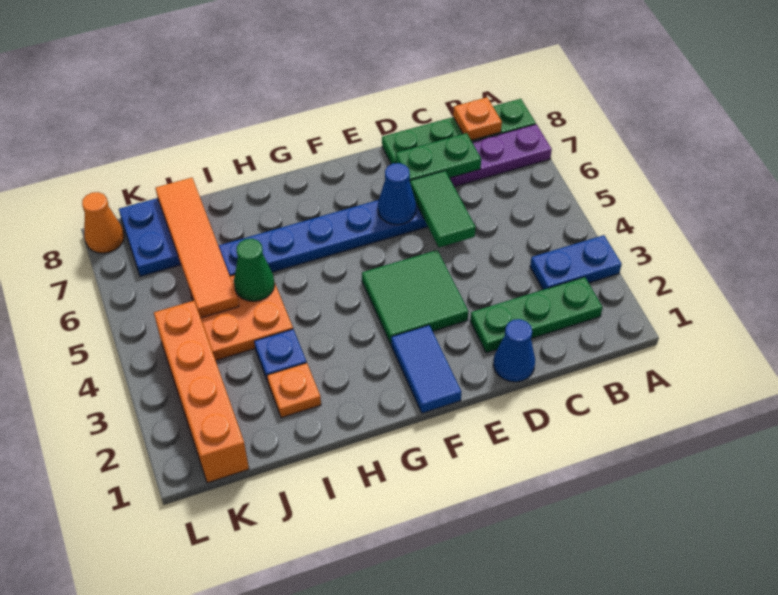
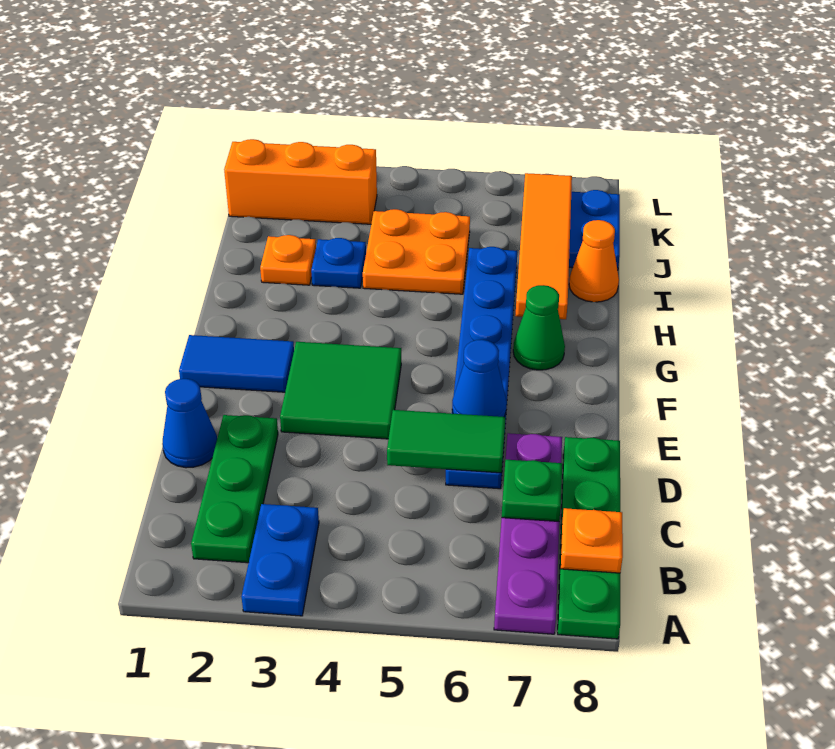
green 1x2 plate [396,133,481,181] -> green 1x1 plate [502,460,562,521]
green 1x1 cone [234,239,275,301] -> green 1x1 cone moved to [513,285,565,370]
orange 1x4 tile [156,178,239,318] -> orange 1x4 tile turned to [515,173,572,319]
orange 1x4 brick [154,301,249,483] -> orange 1x3 brick [224,139,377,224]
orange 1x1 cone [82,192,124,253] -> orange 1x1 cone moved to [569,220,619,302]

